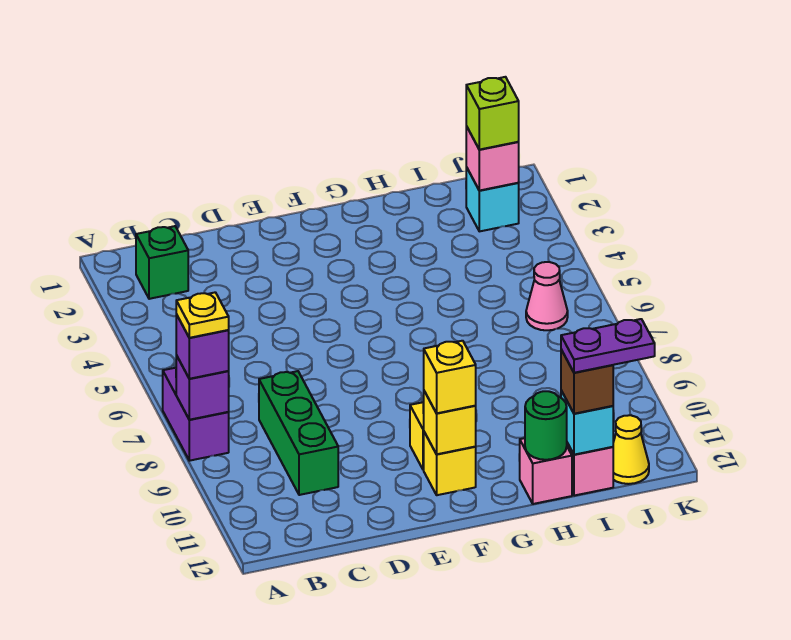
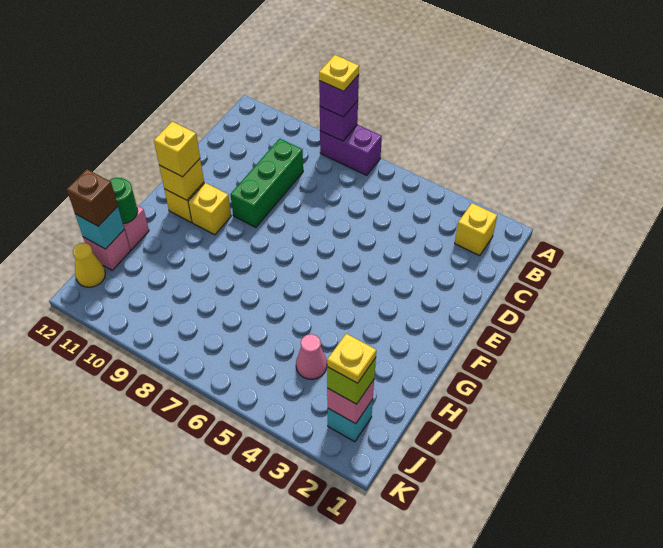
green 1x1 brick [136,226,188,299] -> yellow 1x1 brick [455,203,497,256]
green 1x3 brick [259,371,338,495] -> green 1x3 brick turned to [230,139,303,227]
purple 1x2 plate [561,319,655,373] -> none
none -> yellow 1x1 plate [327,334,376,383]
pink 1x1 cone [526,262,568,330] -> pink 1x1 cone moved to [296,334,327,379]

